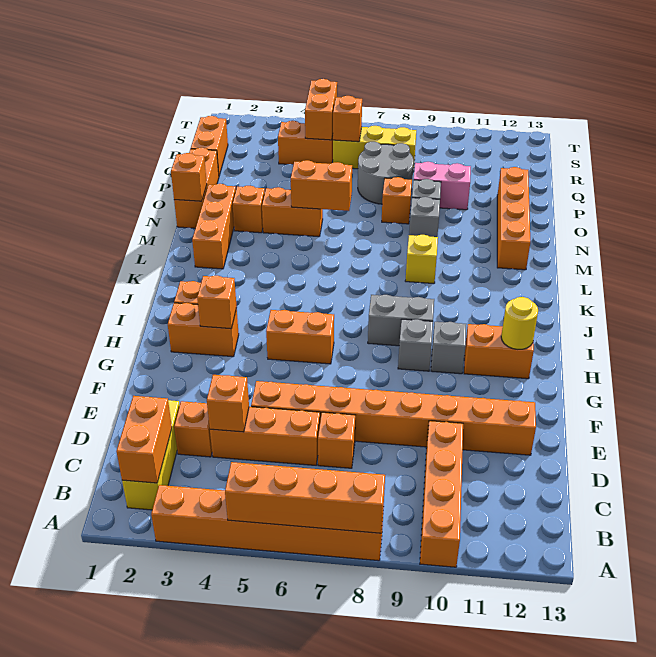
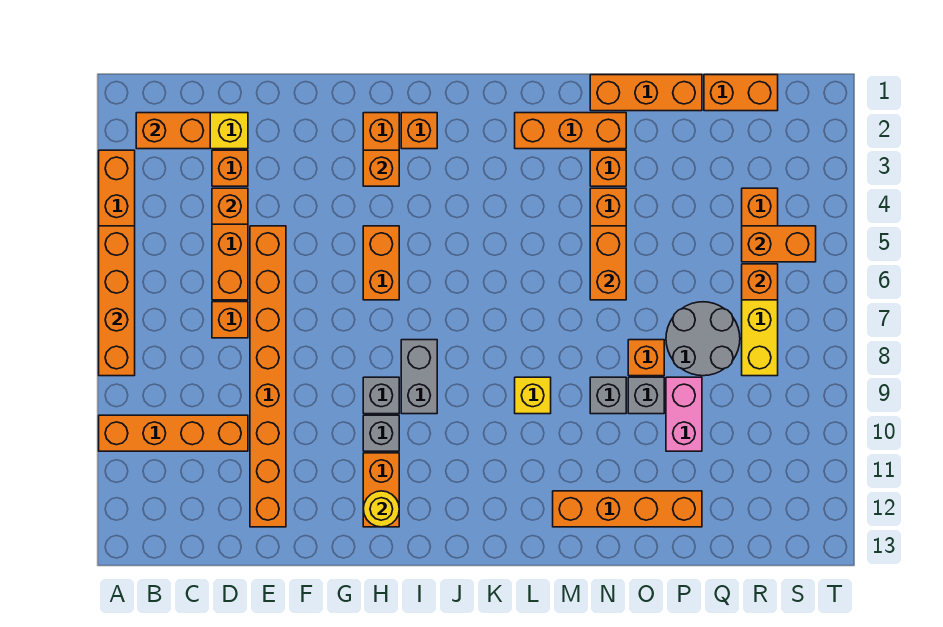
orange 1x1 brick [171,153,207,201] -> none

